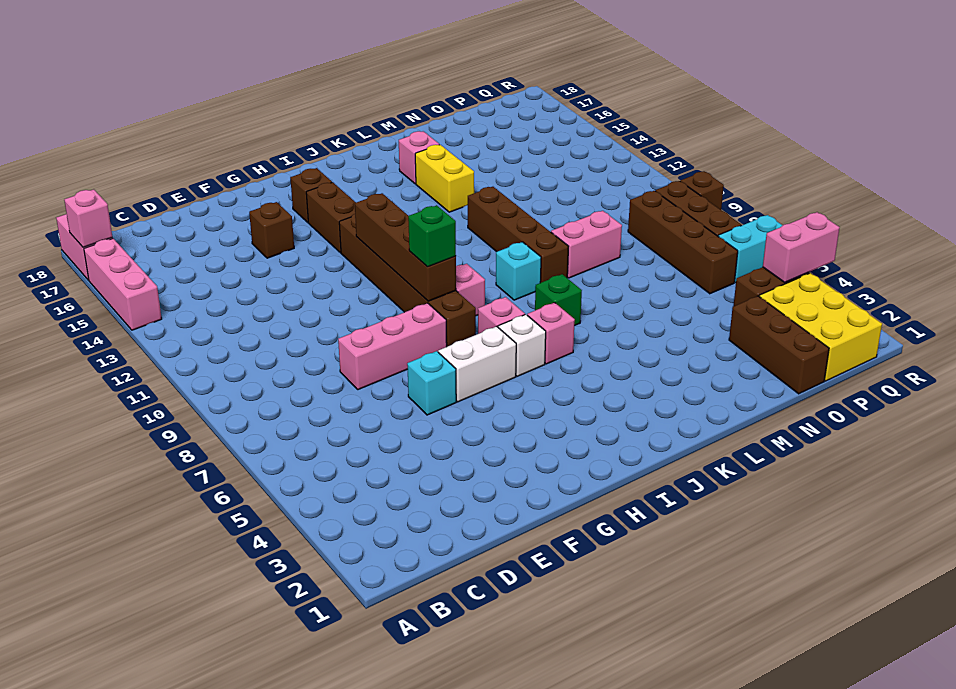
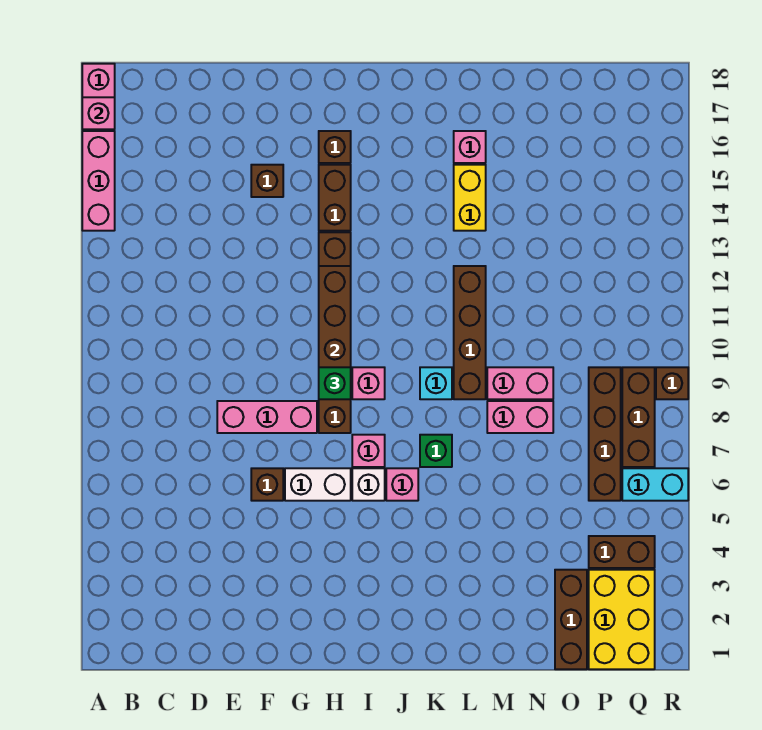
cyan 1x1 brick [407,351,456,415] -> brown 1x1 brick [251,468,283,501]
pink 1x2 brick [763,212,840,283] -> pink 1x2 brick moved to [487,401,553,433]

